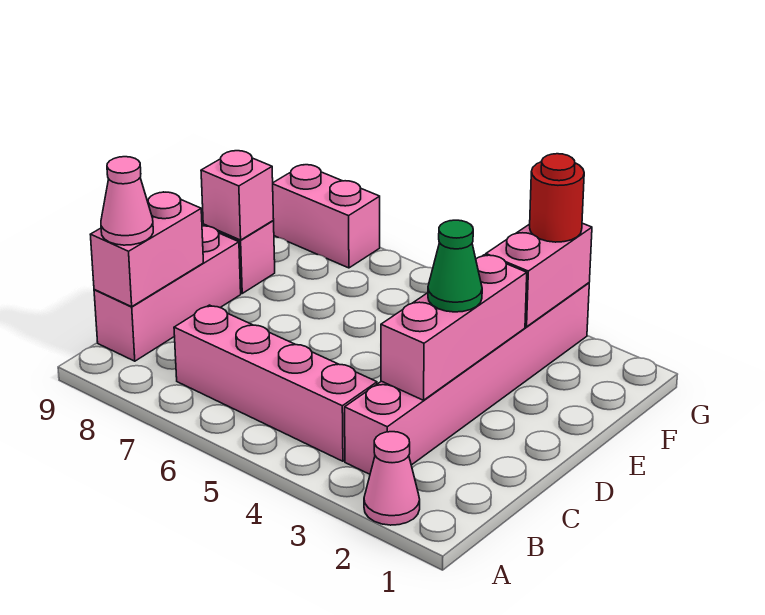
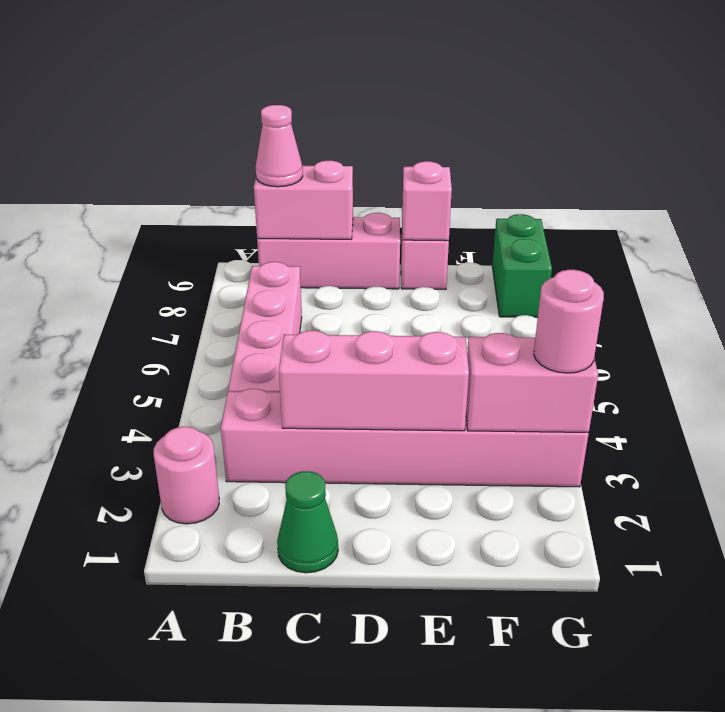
pink 1x1 cone [364,432,420,525] -> pink 1x1 round brick [154,427,219,524]
green 1x1 cone [428,220,482,312] -> green 1x1 cone moved to [277,471,338,573]
red 1x1 round brick [530,154,584,242] -> pink 1x1 round brick [534,270,604,373]
pink 1x2 brick [273,165,380,268] -> green 1x2 brick [492,214,552,317]

